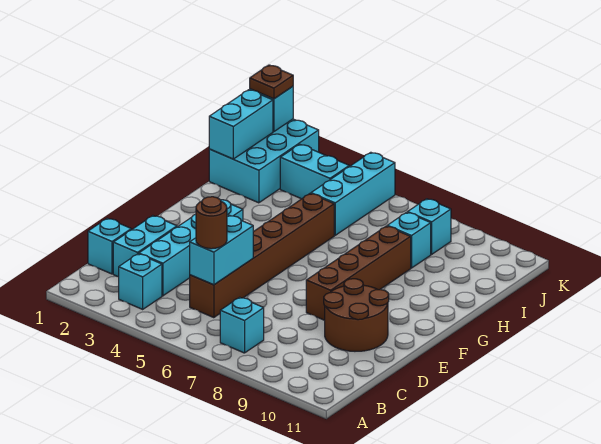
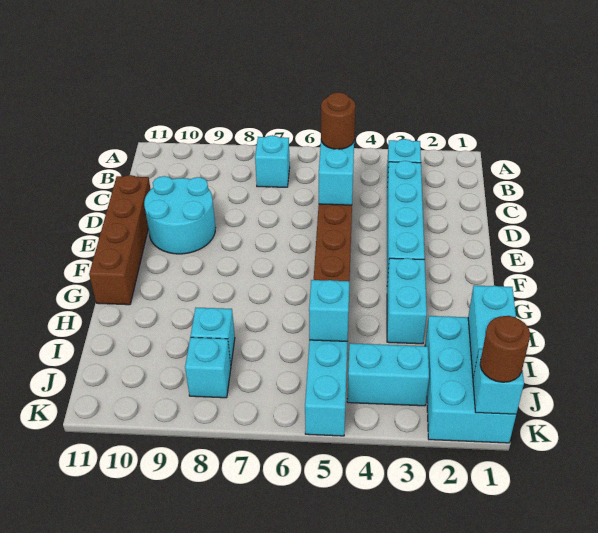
cyan 1x1 brick [88,218,131,274] -> cyan 1x1 brick moved to [309,280,350,341]
cyan 1x2 brick [113,216,177,277] -> cyan 1x2 brick moved to [387,258,427,344]
brown 2x2 round brick [324,279,389,351] -> cyan 2x2 round brick [144,176,215,254]
brown 1x4 brick [306,226,411,320] -> brown 1x4 brick moved to [89,175,151,305]
brown 1x1 plate [250,65,293,99] -> brown 1x1 round brick [480,316,530,382]

